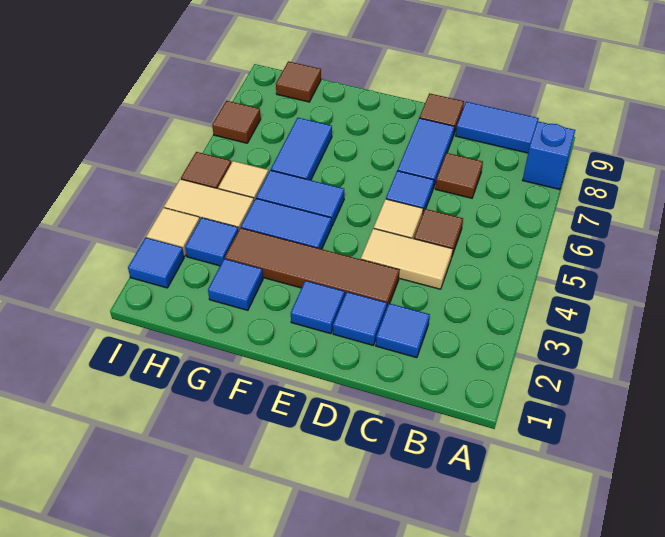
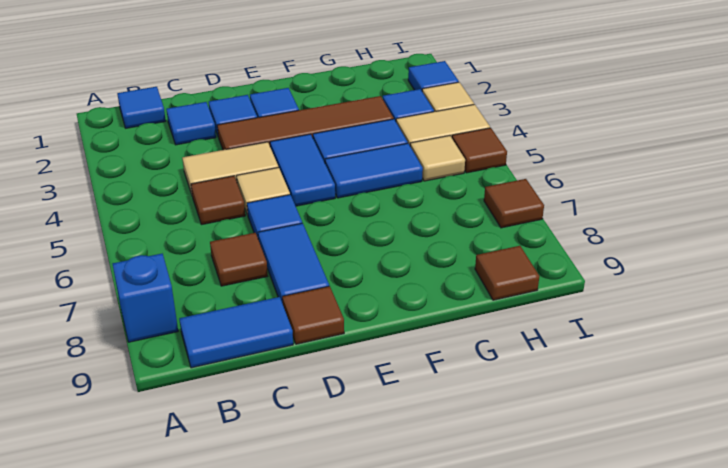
blue 1x1 tile [208,259,263,310] -> blue 1x1 tile moved to [117,87,166,128]
blue 1x2 tile [271,118,332,180] -> blue 1x2 tile moved to [270,134,335,206]

